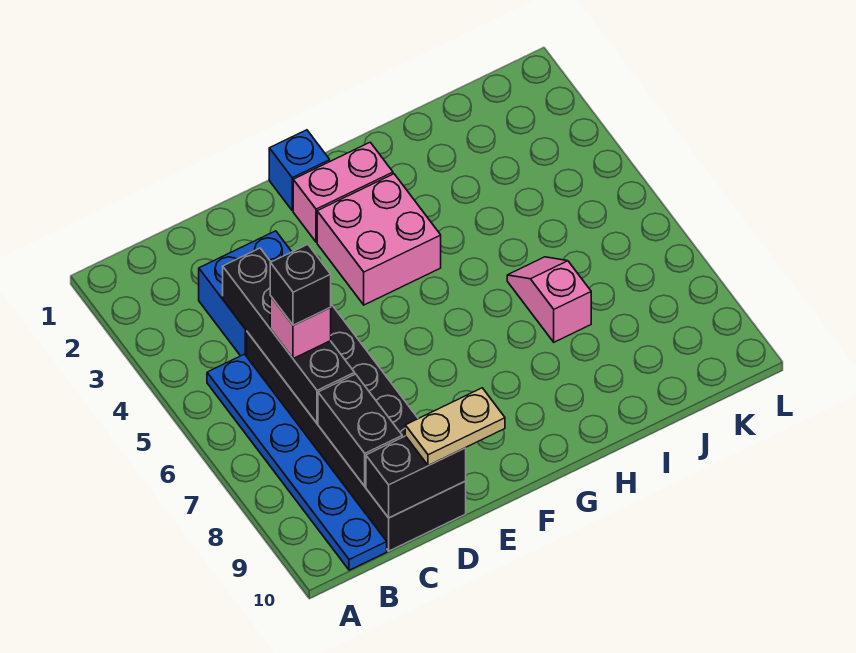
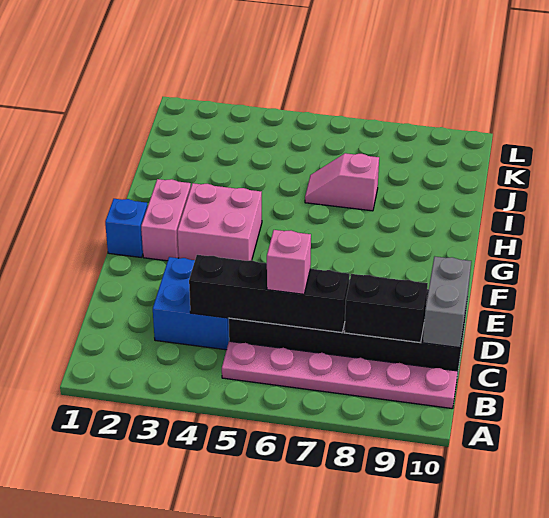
blue 1x6 plate [207,354,387,570] -> pink 1x6 plate [222,341,458,409]
black 1x1 brick [270,244,331,325] -> none
black 1x2 brick [366,436,466,518] -> grey 1x2 brick [423,257,471,348]
tan 1x2 plate [405,388,505,466] -> none

